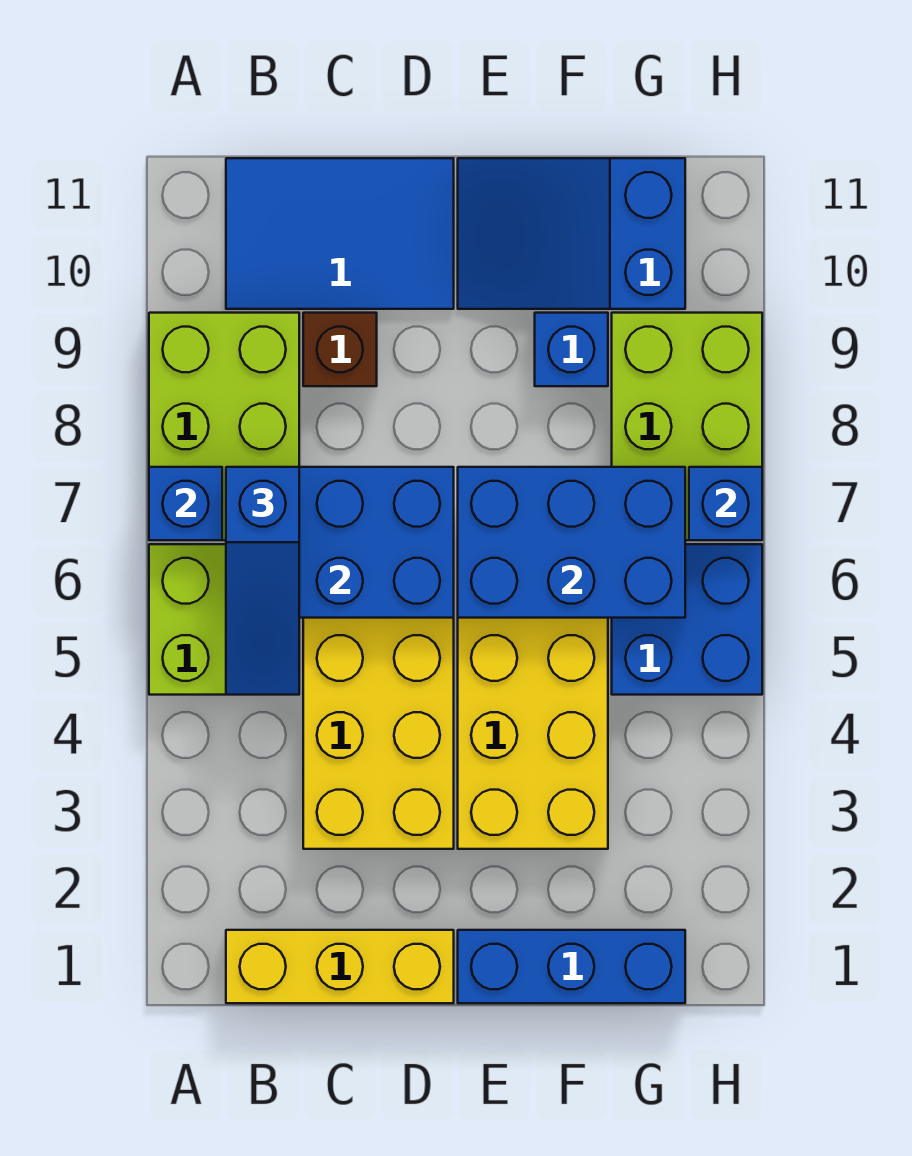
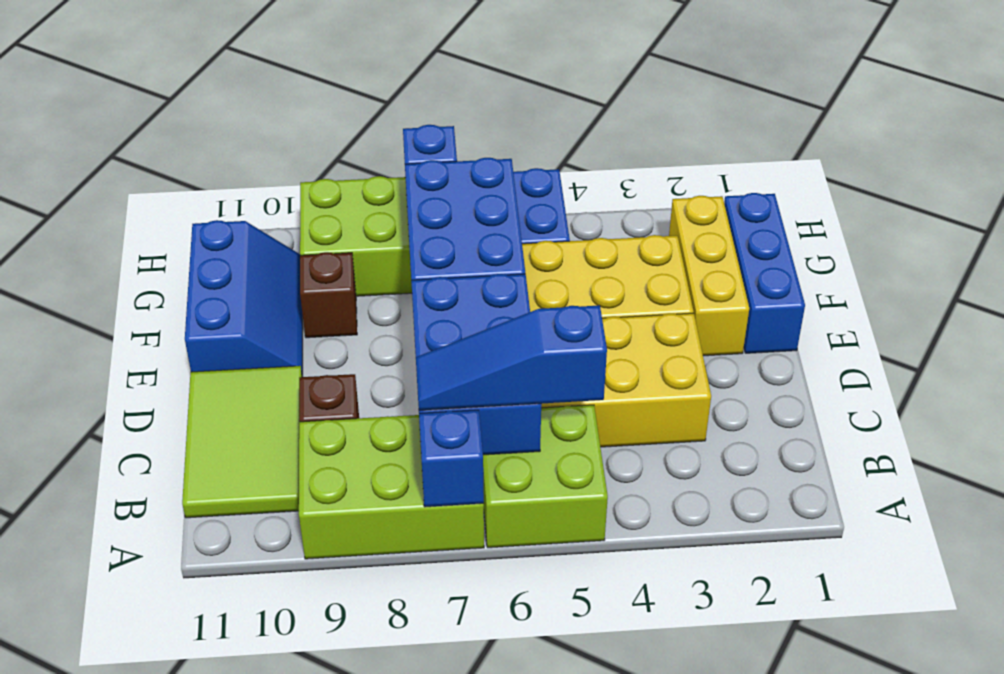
yellow 1x3 brick [226,930,454,1003] -> yellow 1x3 brick moved to [669,196,749,356]
blue 1x3 slope [226,467,299,695] -> blue 1x3 slope turned to [416,305,607,411]
blue 2x3 tile [226,158,454,309] -> lime 2x3 tile [182,366,302,518]
blue 2x3 slope [458,158,685,309] -> blue 2x3 slope turned to [185,220,303,377]
blue 1x1 brick [535,313,608,386] -> brown 1x1 brick [300,252,357,338]

